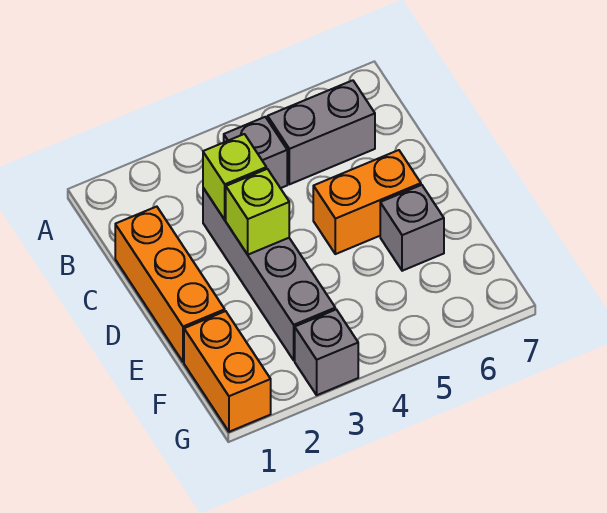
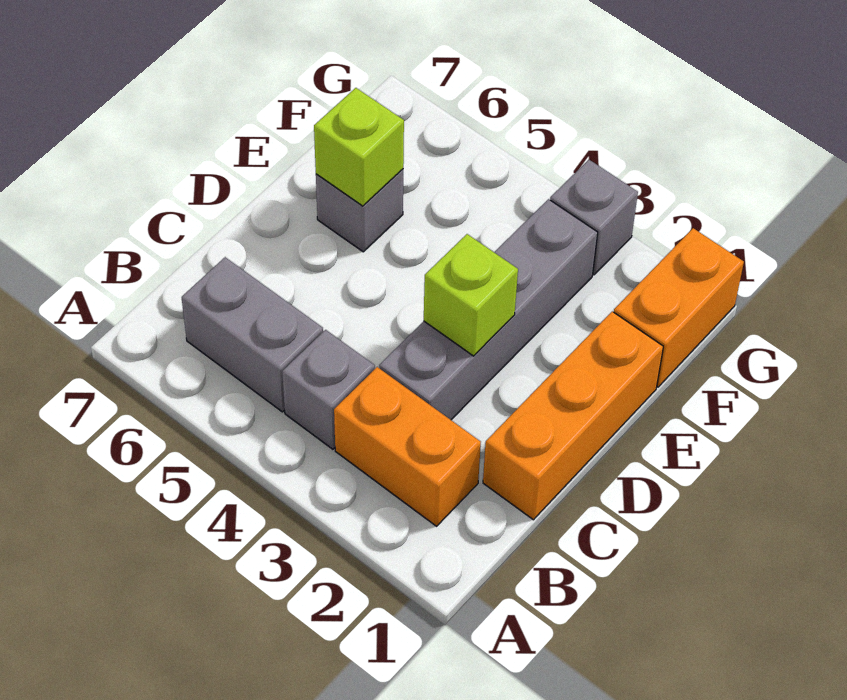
lime 1x1 brick [203,134,266,220] -> lime 1x1 brick moved to [314,88,404,206]
orange 1x2 brick [313,150,421,254] -> orange 1x2 brick moved to [334,367,481,526]

